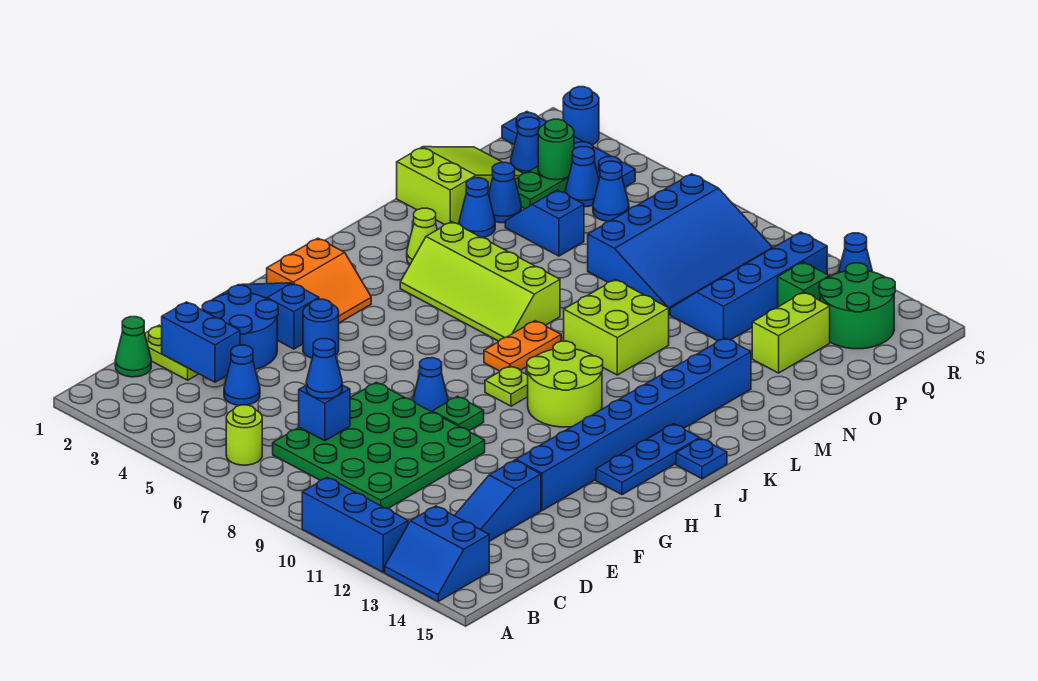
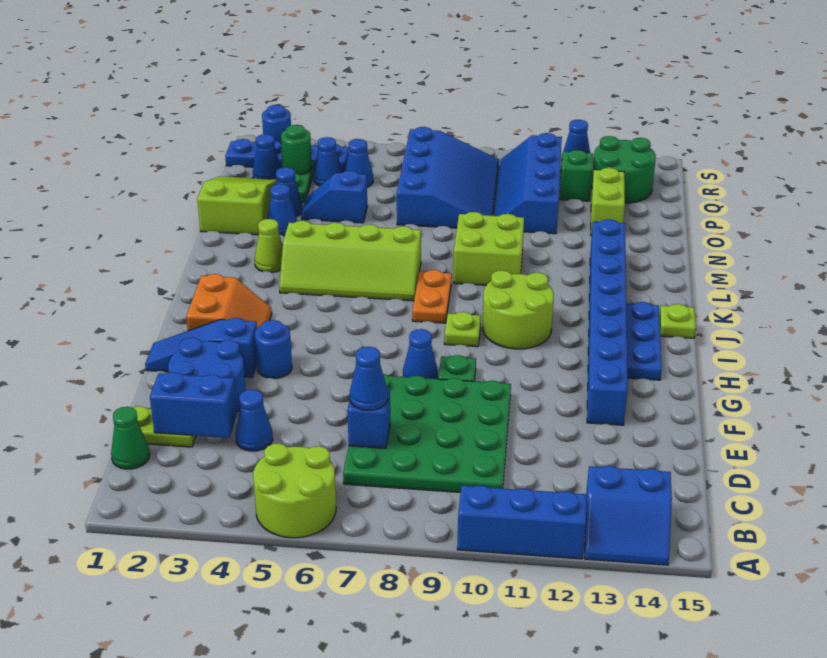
lime 1x1 round brick [226,405,262,465] -> lime 2x2 round brick [253,443,336,538]
blue 1x3 slope [454,460,541,541] -> none
blue 1x1 plate [676,438,727,479] -> lime 1x1 plate [659,304,696,338]

